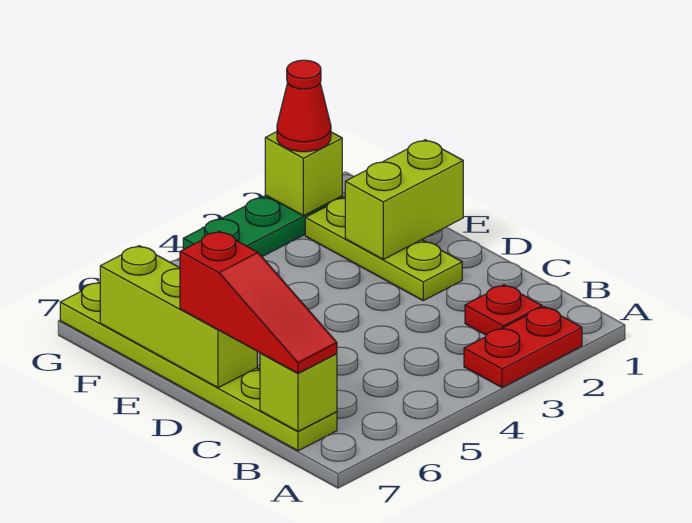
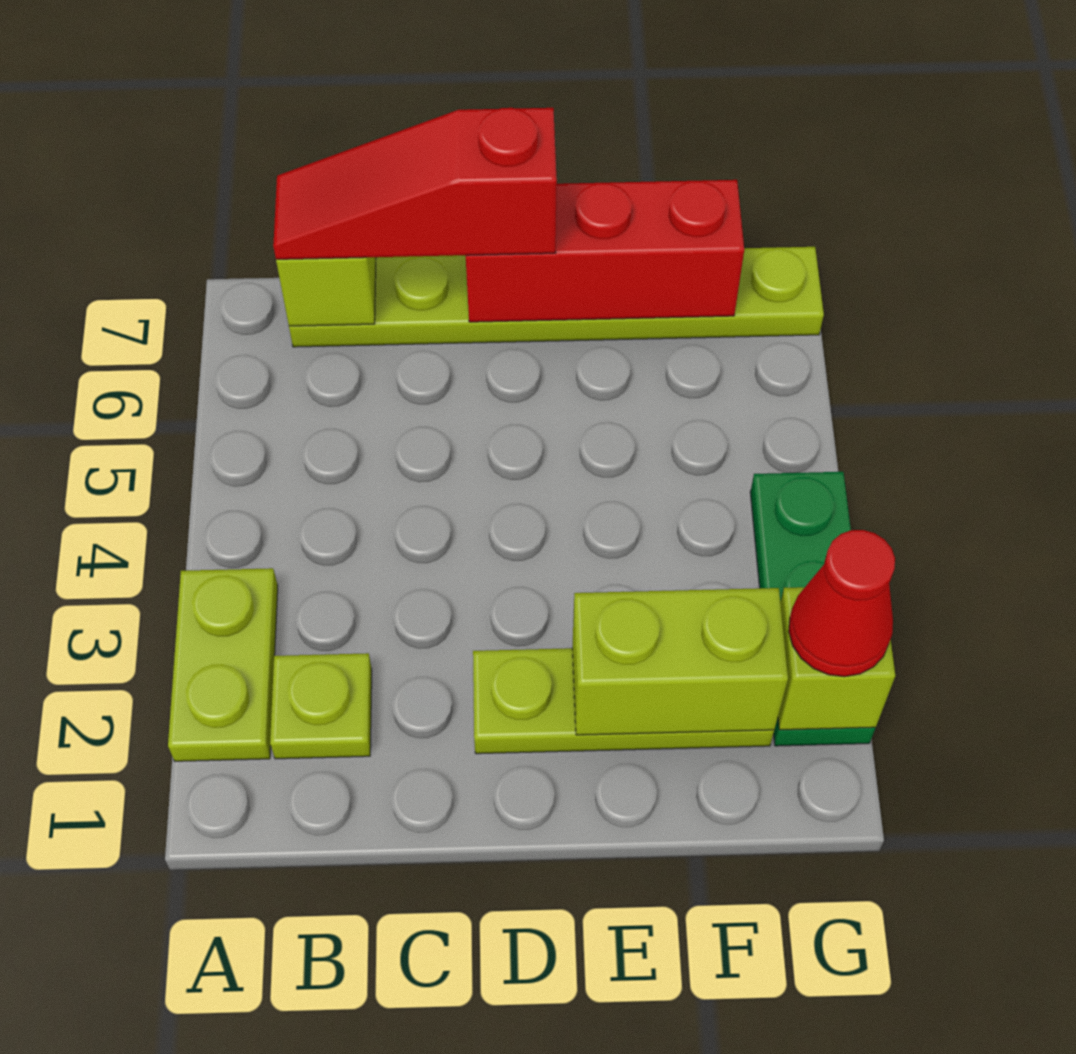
red 1x2 plate [464,307,582,387] -> lime 1x2 plate [168,568,278,761]
red 1x1 plate [465,285,542,335] -> lime 1x1 plate [270,653,372,759]
lime 1x3 brick [100,246,257,388] -> red 1x3 brick [466,180,744,322]
lime 1x2 brick [345,140,463,259] -> lime 1x2 brick turned to [572,588,788,735]

